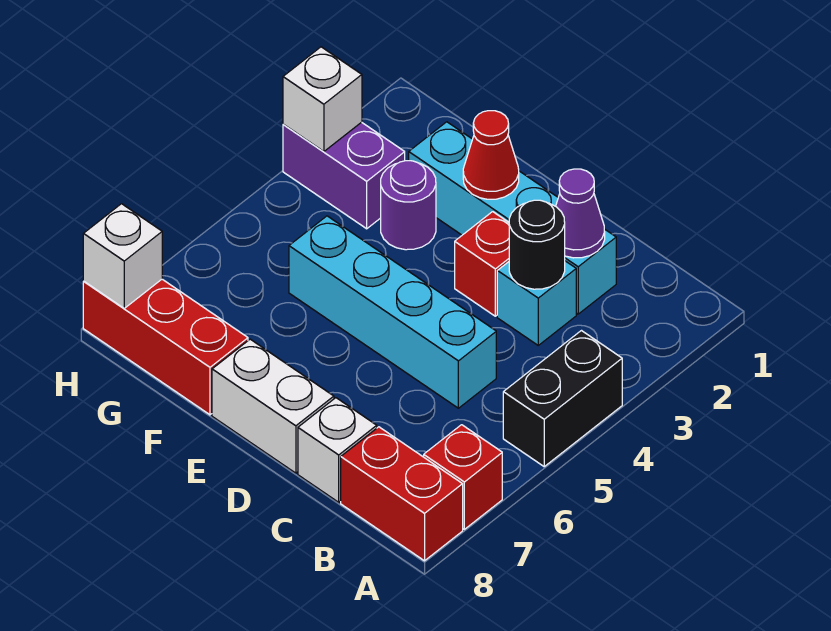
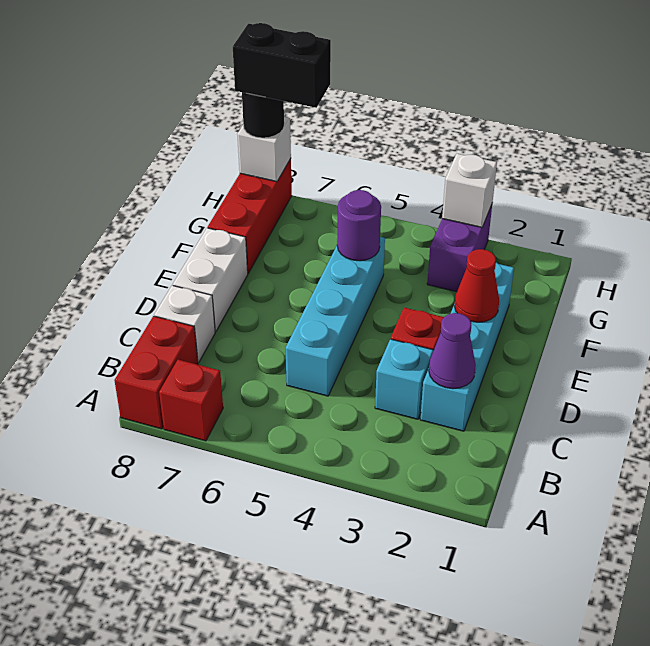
black 1x2 brick [503,331,622,466] -> black 1x2 brick moved to [233,23,331,108]
black 1x1 round brick [509,200,565,289] -> black 1x1 round brick moved to [242,92,284,138]
purple 1x1 round brick [381,161,436,250] -> purple 1x1 round brick moved to [337,190,381,261]

